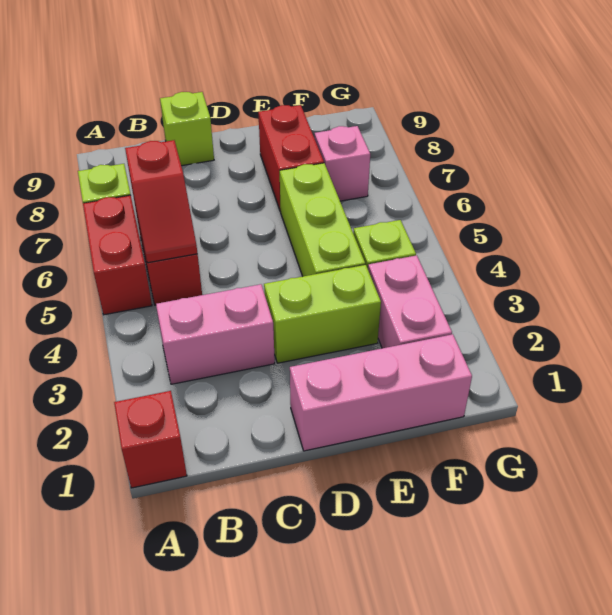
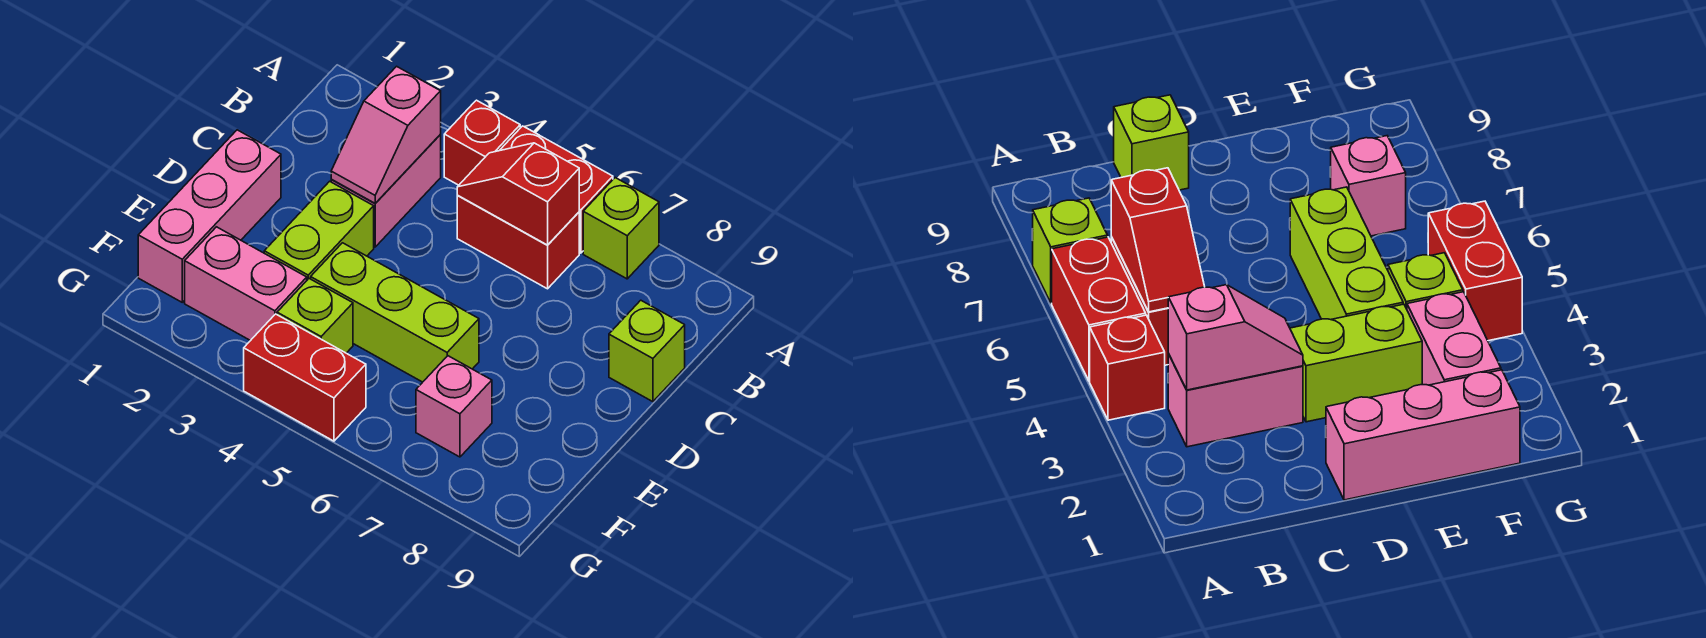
red 1x1 brick [114,391,187,488] -> red 1x1 brick moved to [444,100,520,185]
none -> pink 1x2 slope [331,66,441,203]
red 1x2 brick [258,105,324,212] -> red 1x2 brick moved to [244,314,366,441]

